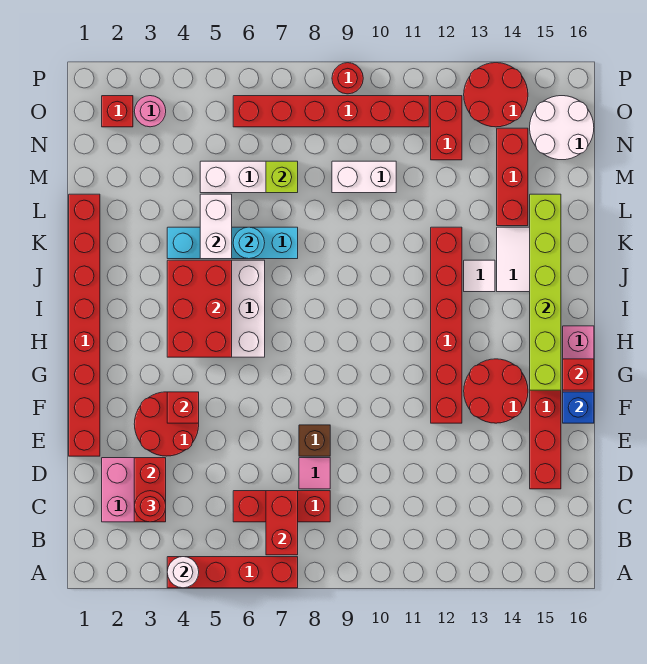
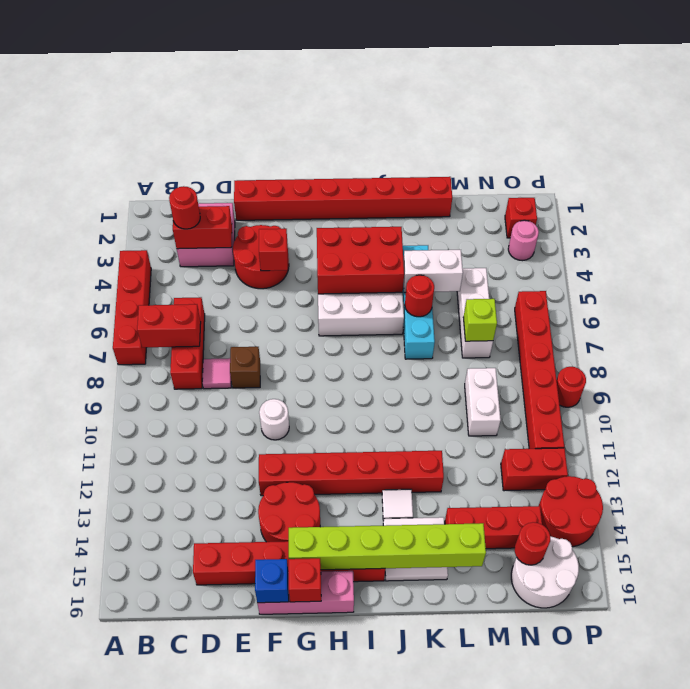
white 1x1 round brick [167,557,199,588] -> white 1x1 round brick moved to [259,399,289,440]
cyan 1x1 round brick [233,227,265,259] -> red 1x1 round brick [405,275,434,317]
none -> red 1x1 round brick [515,522,550,565]

